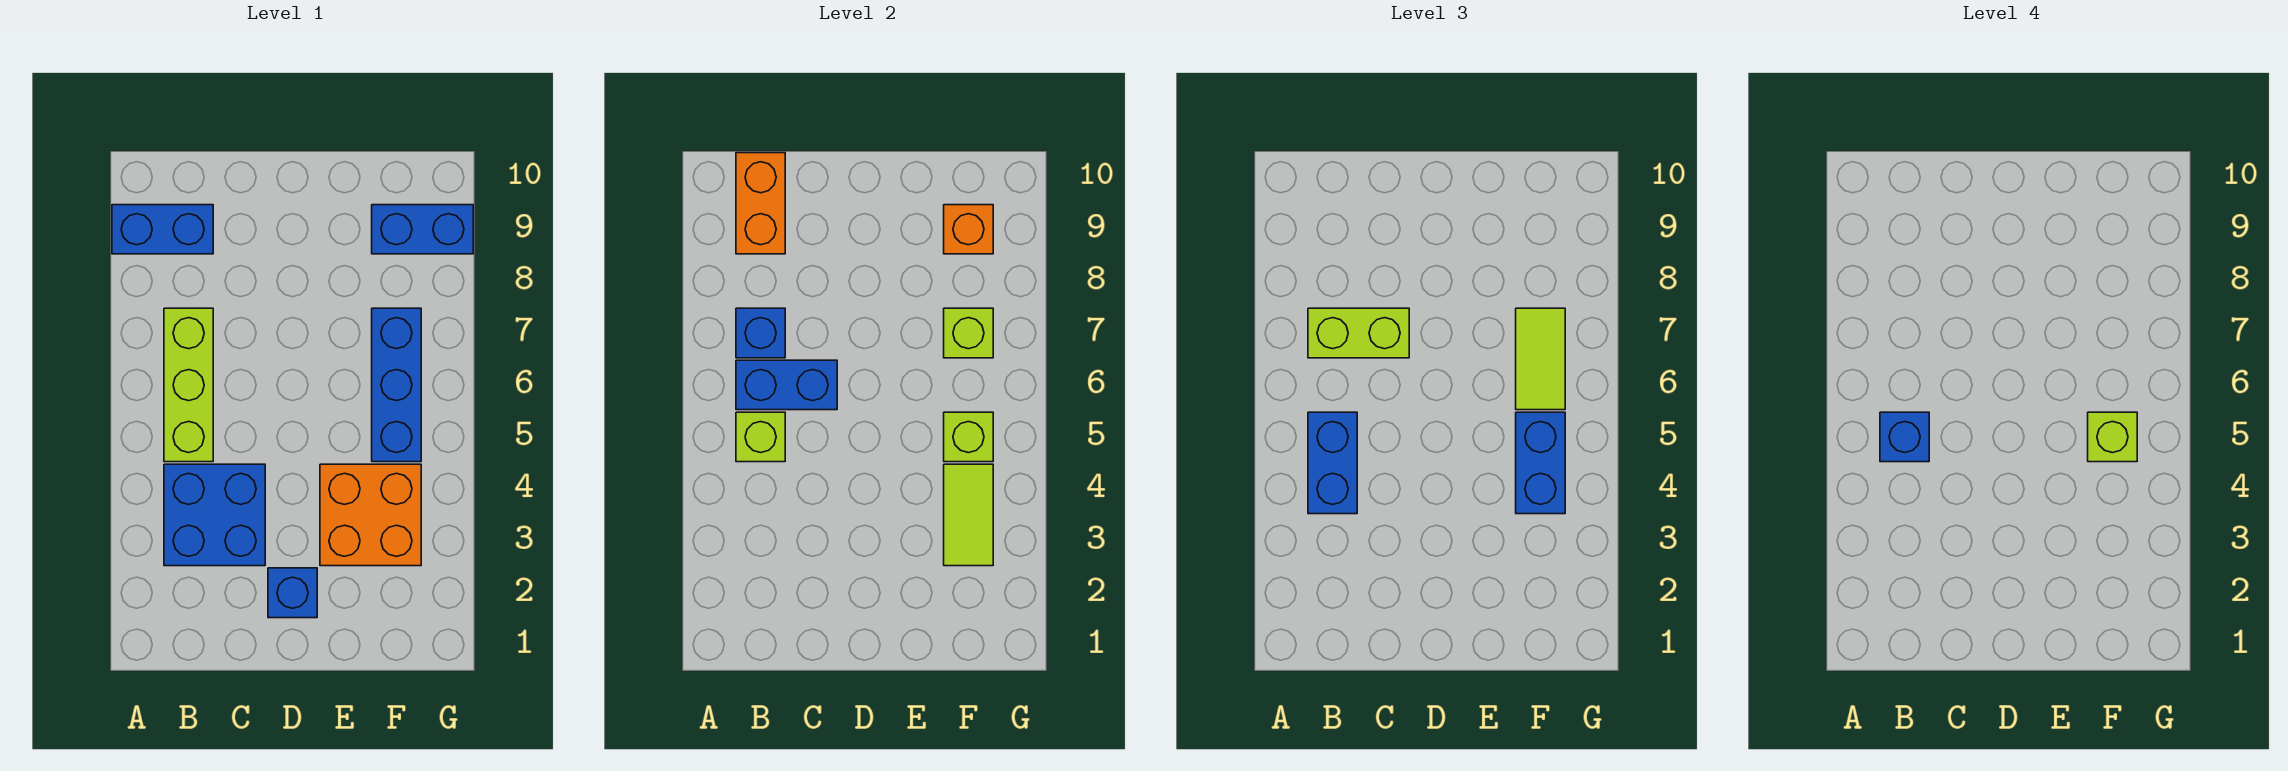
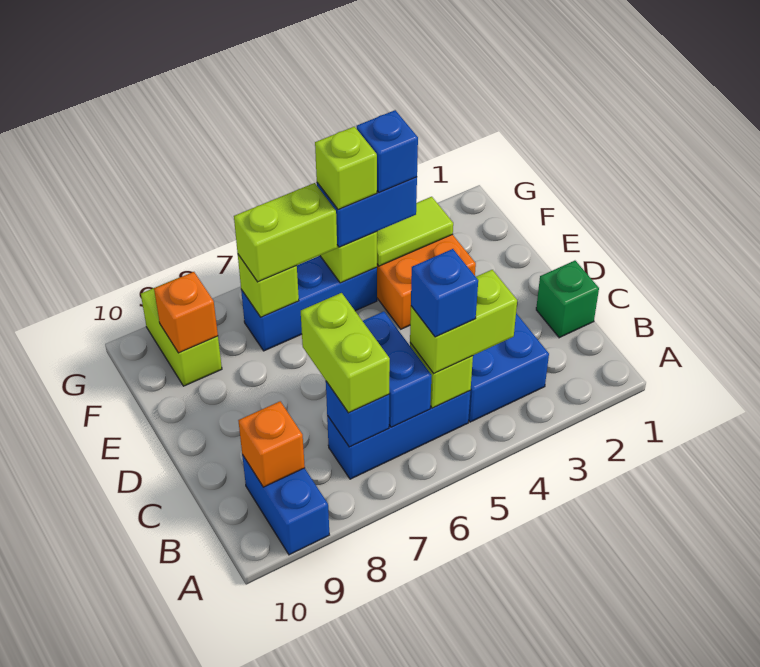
blue 1x2 brick [1308,412,1357,514] -> lime 1x2 brick [410,270,517,373]
lime 1x3 brick [164,308,213,462] -> blue 1x3 brick [327,391,470,479]
orange 1x2 brick [736,153,785,254] -> orange 1x1 brick [238,401,305,487]
none -> green 1x1 brick [536,261,599,338]
blue 1x1 brick [268,568,317,618] -> blue 1x1 brick moved to [357,110,418,193]
lime 1x2 tile [1516,308,1565,410] -> lime 1x2 brick [234,183,337,282]
blue 1x2 brick [372,205,473,254] -> lime 1x2 brick [141,278,222,386]

